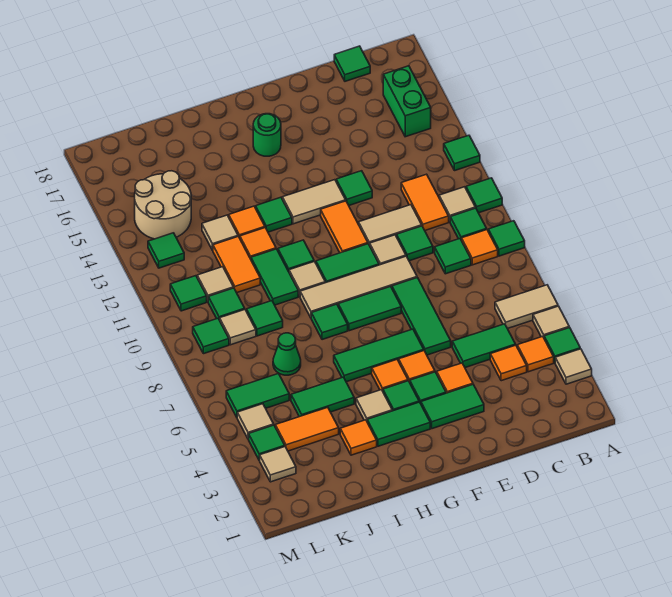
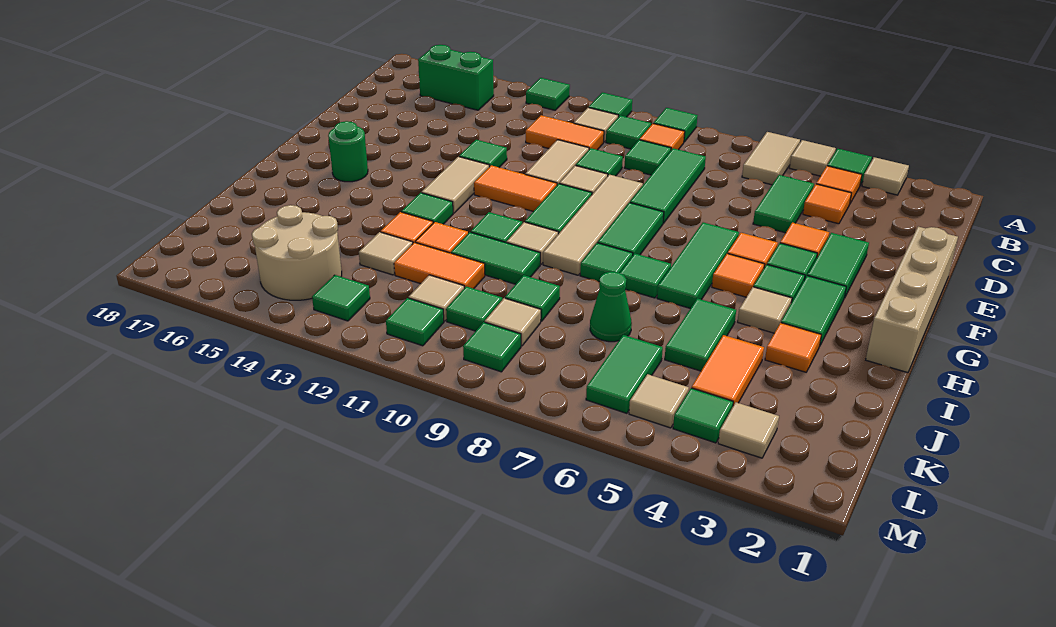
green 1x1 tile [334,46,370,81] -> green 1x1 tile moved to [620,254,671,298]
none -> tan 1x4 brick [866,227,958,373]
green 1x3 tile [392,278,451,355] -> green 1x3 tile turned to [630,148,706,223]

